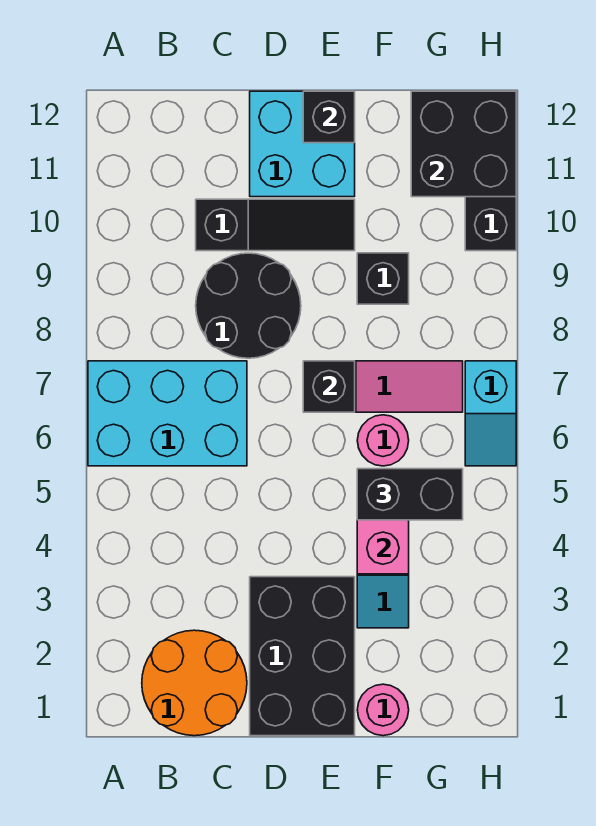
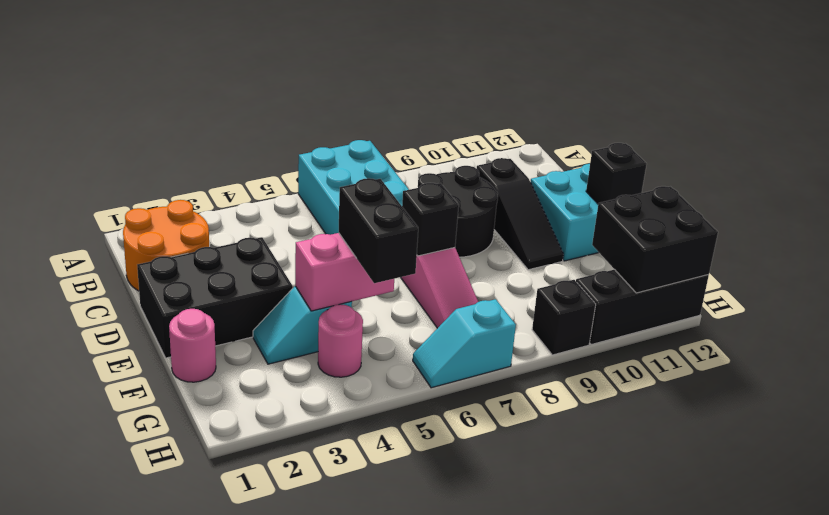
pink 1x1 round brick [357,415,409,466] -> pink 1x1 round brick moved to [318,304,363,377]
black 1x1 brick [357,253,409,304] -> black 1x1 brick moved to [532,280,596,355]

